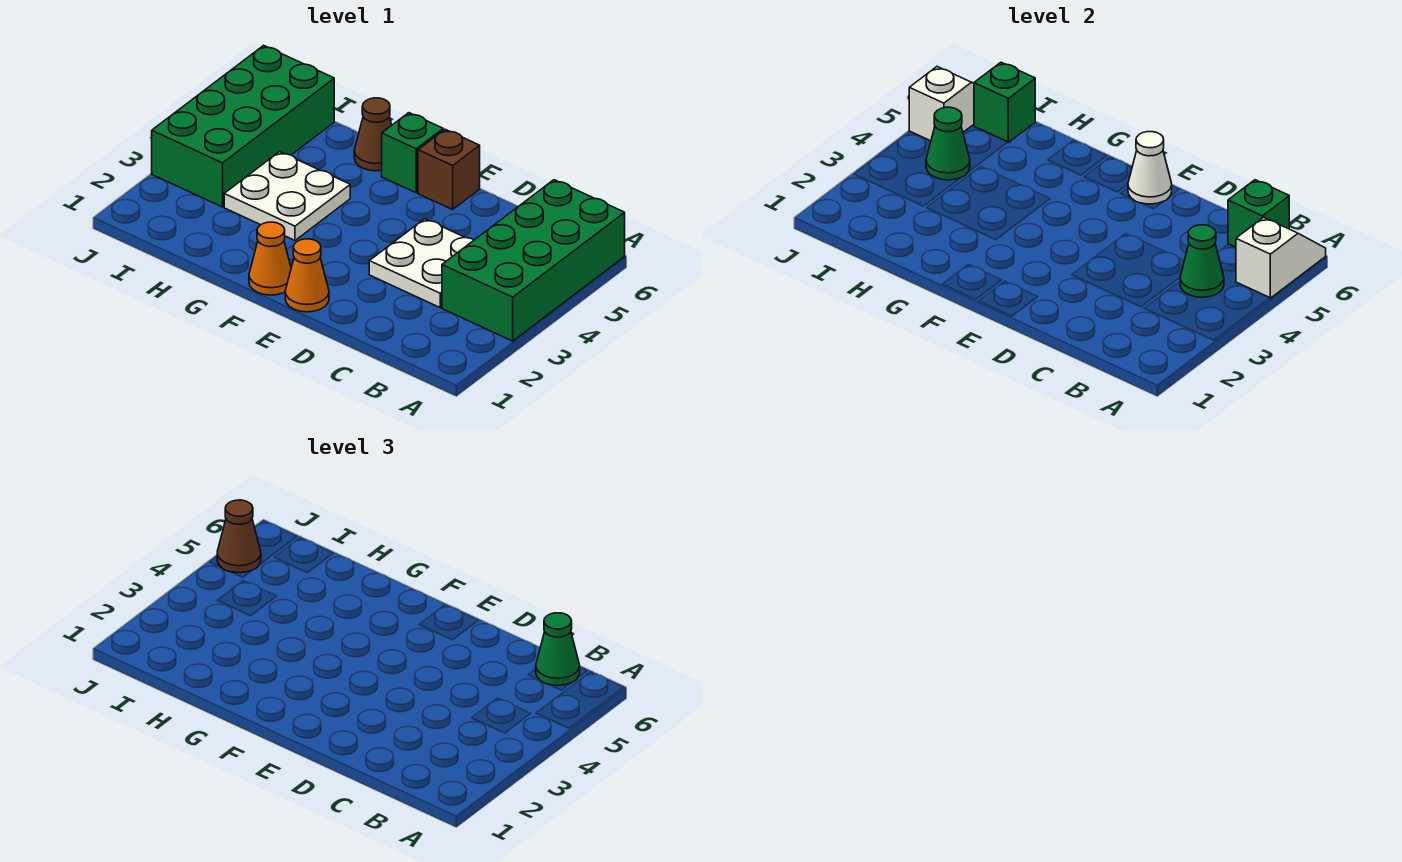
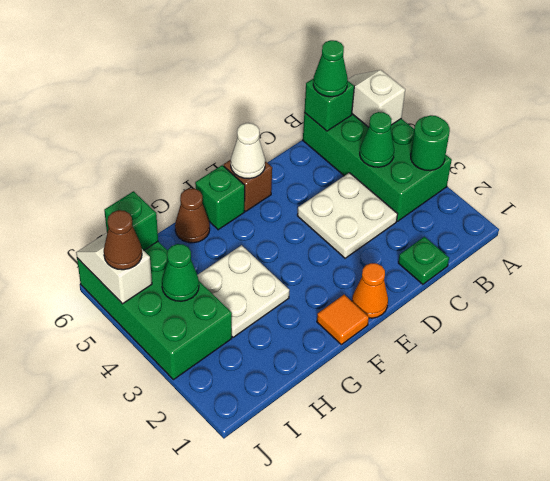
none -> green 1x1 round brick [411,115,450,171]
none -> green 1x1 plate [398,237,449,284]
orange 1x1 cone [249,222,291,295] -> orange 1x1 tile [317,295,369,345]

